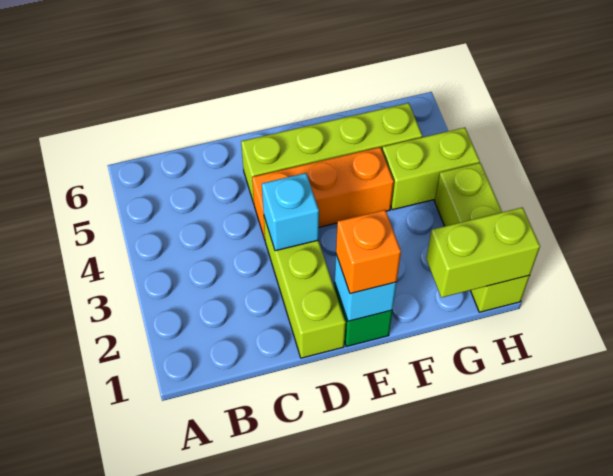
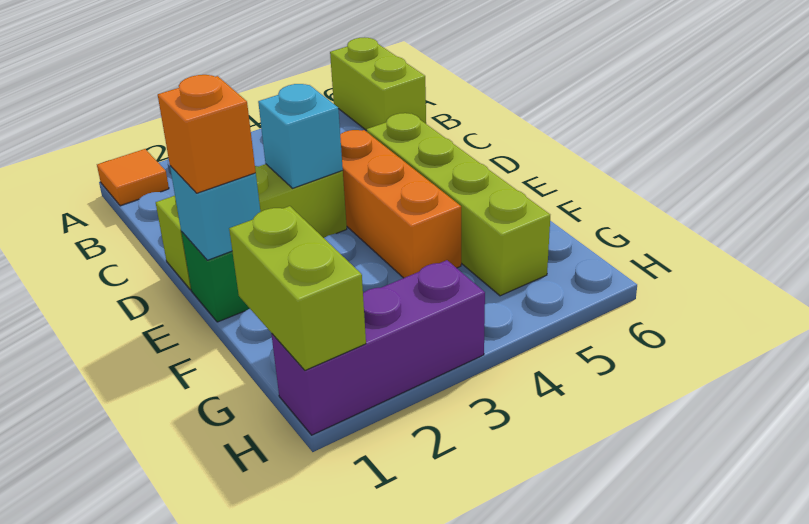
none -> orange 1x1 tile [97,149,169,206]
lime 1x2 brick [382,128,480,210] -> lime 1x2 brick moved to [330,37,426,131]
lime 1x3 brick [435,163,530,312] -> purple 1x3 brick [271,260,485,435]

